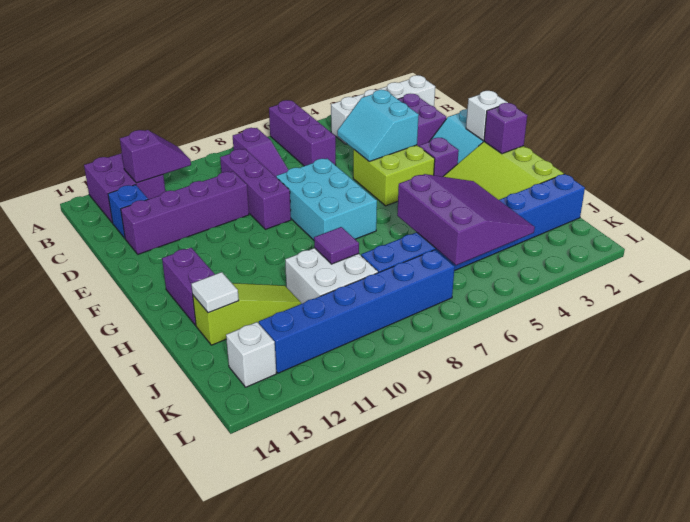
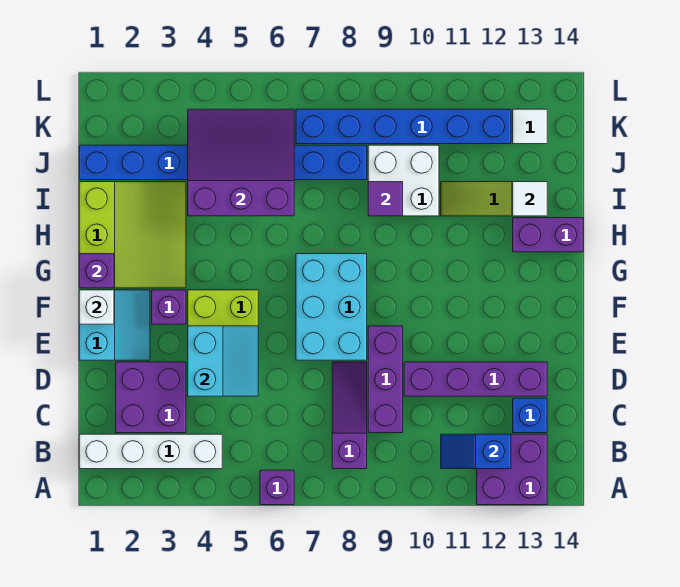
purple 1x3 brick [269,100,336,166] -> purple 1x1 brick [260,470,294,505]
purple 1x2 slope [120,130,191,183] -> blue 1x2 slope [441,434,511,469]
purple 1x2 brick [162,248,215,326] -> purple 1x2 brick turned to [513,218,583,252]
purple 3x3 slope [397,174,535,265] -> purple 3x3 slope turned to [188,109,294,216]
white 1x1 brick [226,322,276,387] -> white 1x1 tile [513,109,547,144]

